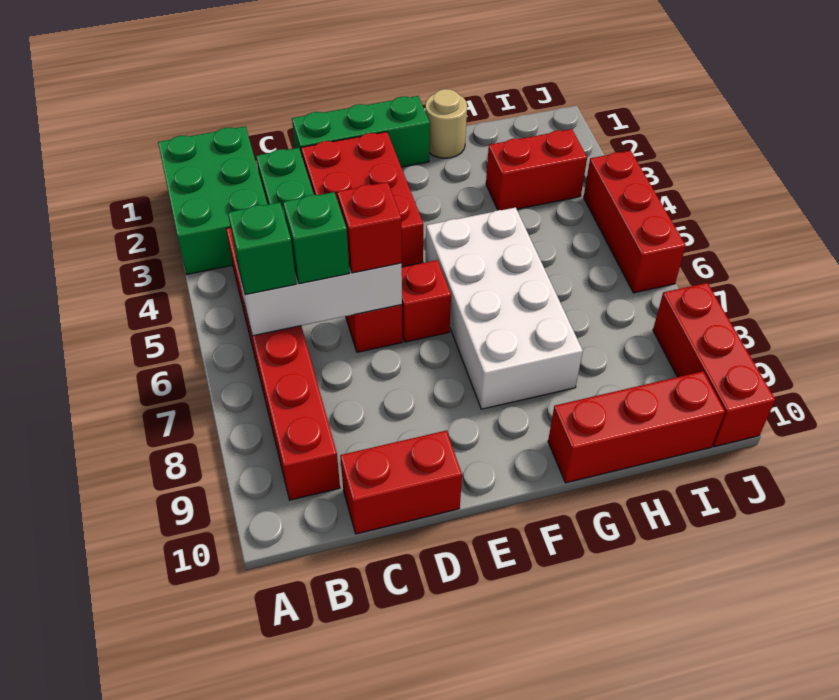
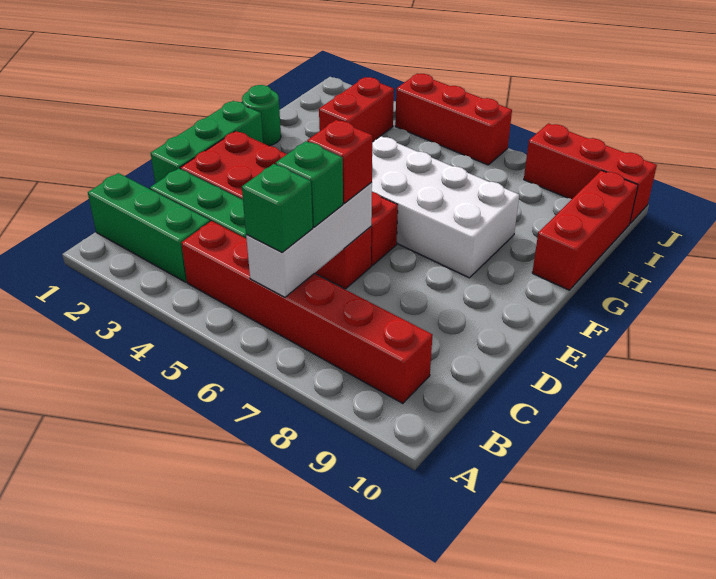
green 2x3 brick [158,126,268,274] -> green 1x3 brick [88,173,210,282]
red 1x2 brick [340,431,462,534] -> none
tan 1x1 round brick [425,89,467,158] -> green 1x1 round brick [242,85,281,146]

